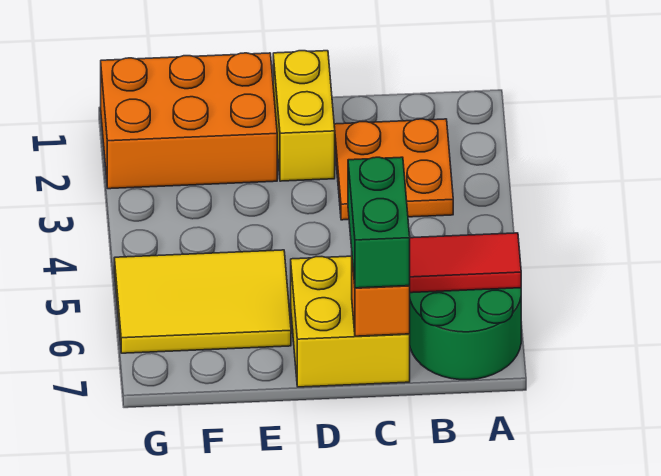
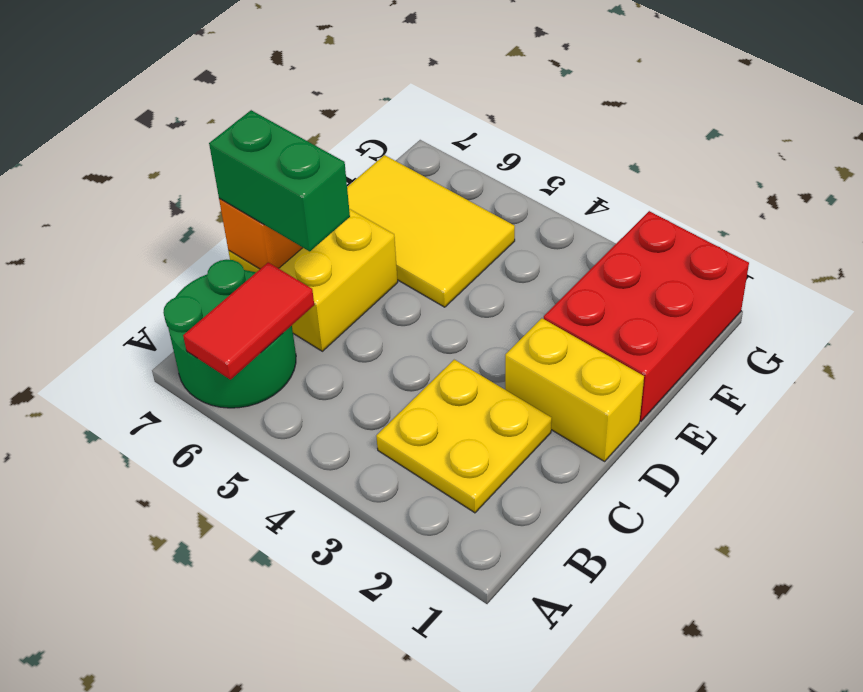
orange 2x2 plate [334,119,453,220] -> yellow 2x2 plate [376,360,552,513]
orange 2x3 brick [101,53,277,189] -> red 2x3 brick [544,211,749,421]
yellow 2x3 tile [114,250,291,353] -> yellow 2x3 tile turned to [347,155,515,307]

